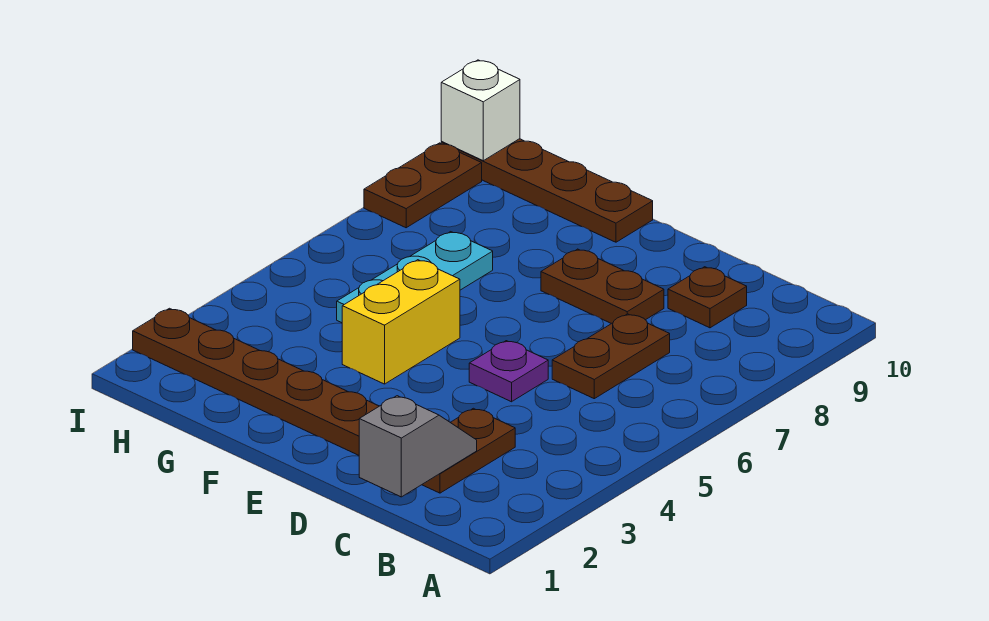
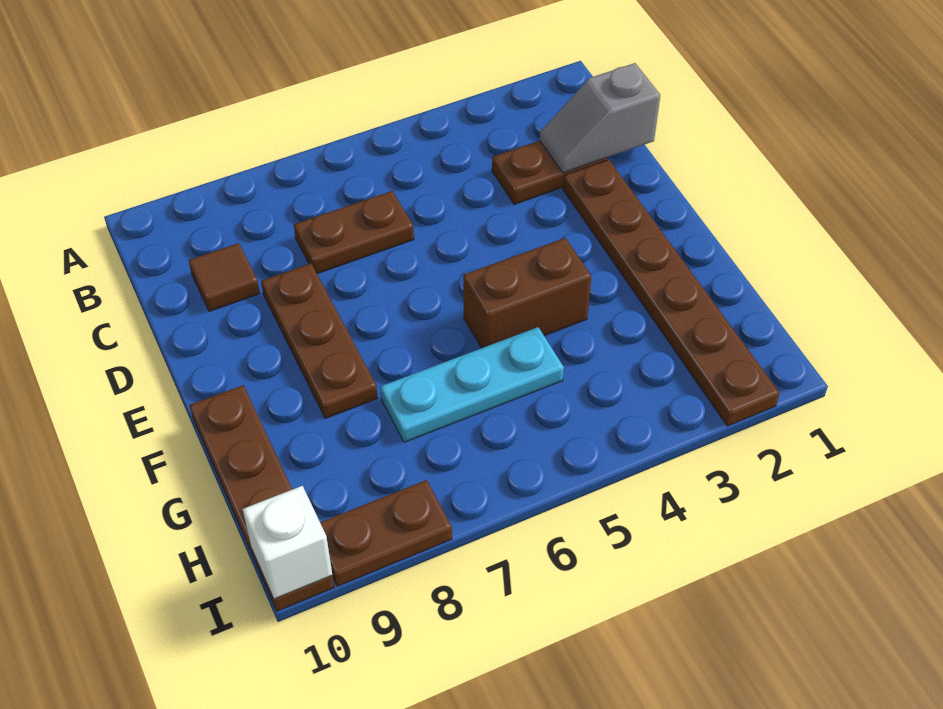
brown 1x1 plate [668,267,747,328] -> brown 1x1 tile [188,243,260,312]
purple 1x1 plate [469,341,548,402] -> none
brown 1x2 plate [541,249,664,324] -> brown 1x3 plate [261,264,378,418]
yellow 1x2 brick [342,260,460,384] -> brown 1x2 brick [463,238,591,348]

